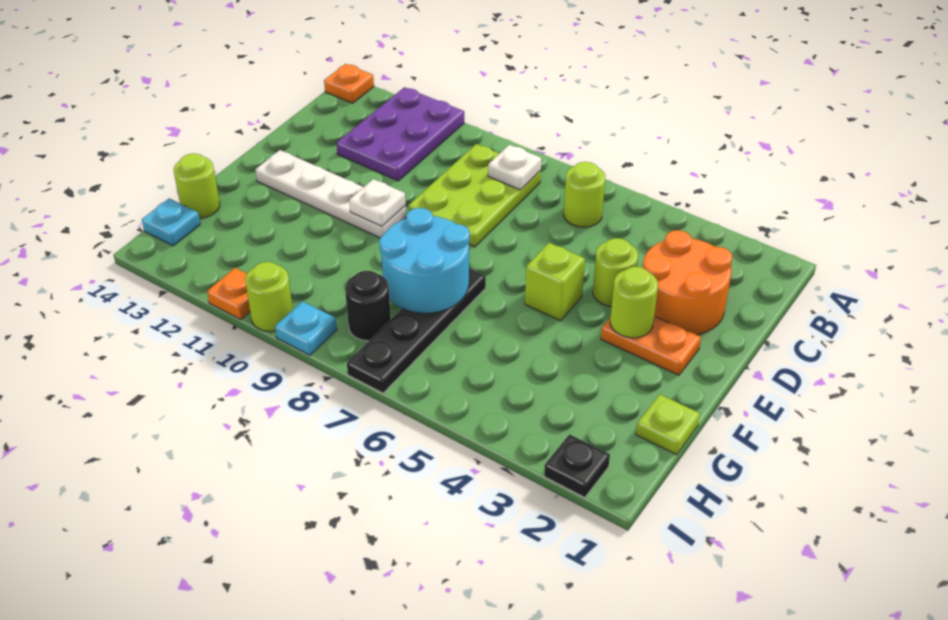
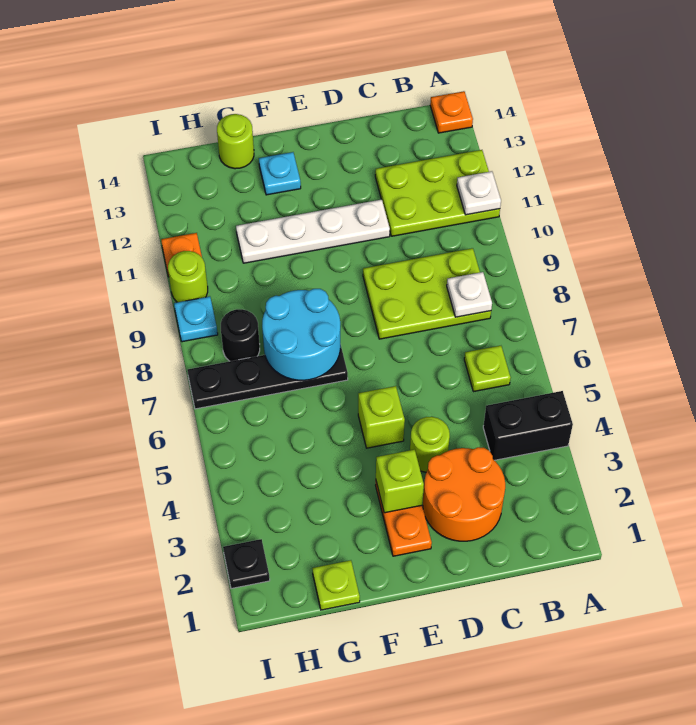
none -> black 1x2 brick [483,391,573,460]
purple 2x3 plate [336,87,464,181] -> lime 2x3 plate [375,150,500,236]
lime 1x1 round brick [564,162,605,227] -> lime 1x1 plate [464,346,511,392]
lime 1x1 round brick [610,267,658,338] -> lime 1x1 brick [376,450,424,513]
white 1x4 plate [255,150,406,238] -> white 1x4 plate turned to [236,199,390,263]
white 1x1 plate [349,179,405,226] -> white 1x1 plate moved to [457,171,501,215]
cyan 1x1 plate [142,198,200,246] -> cyan 1x1 plate moved to [259,152,301,195]

